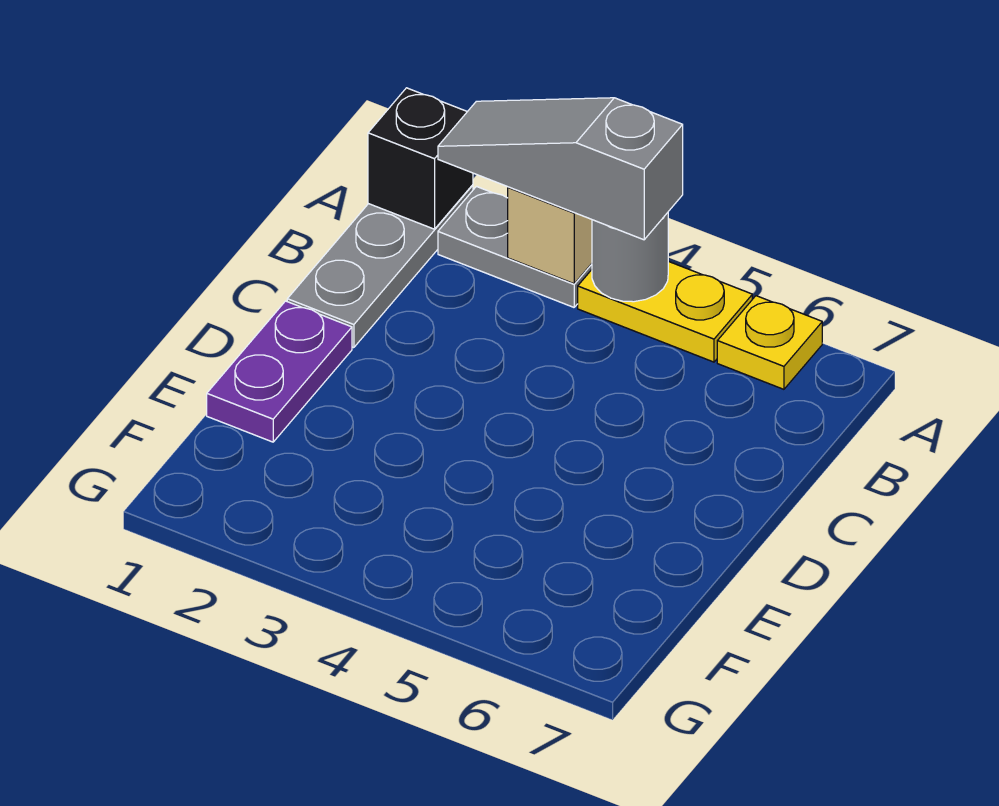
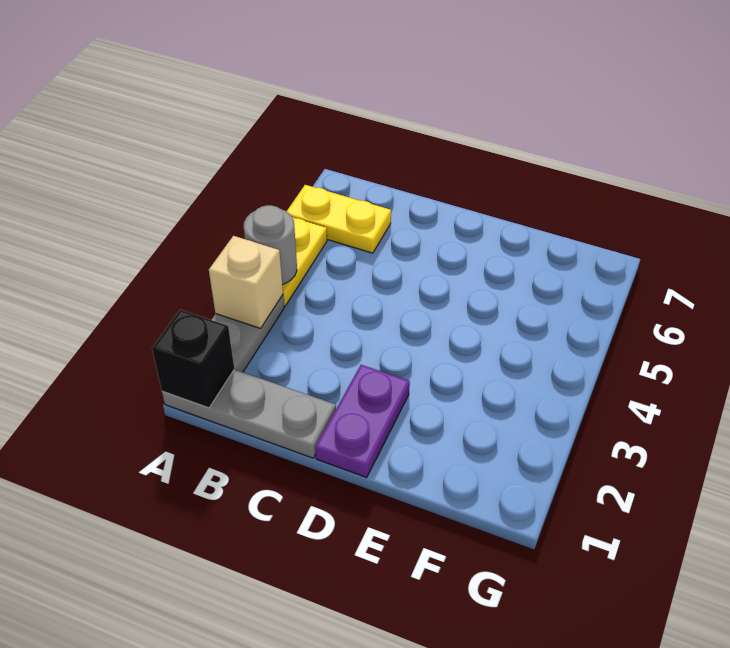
grey 1x3 slope [438,98,683,240] -> none
yellow 1x1 plate [717,296,822,389] -> yellow 1x2 plate [287,185,391,253]
purple 1x2 plate [207,301,352,442] -> purple 1x2 plate turned to [315,365,410,477]

